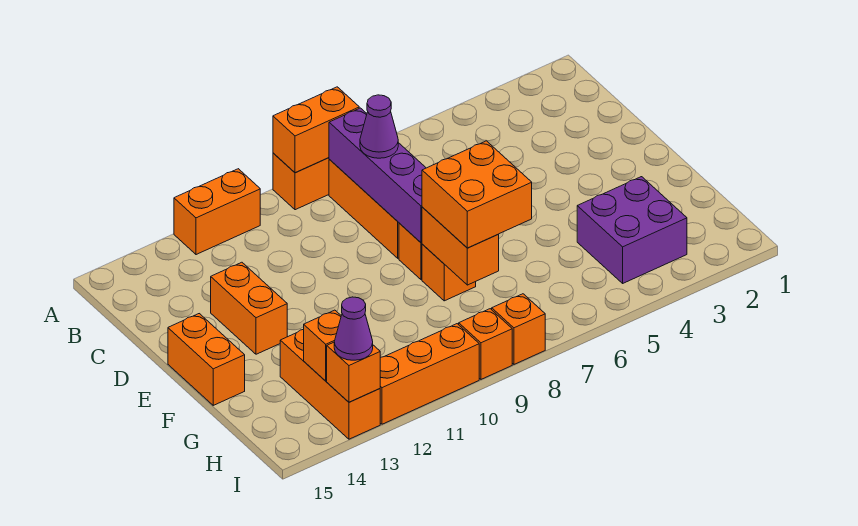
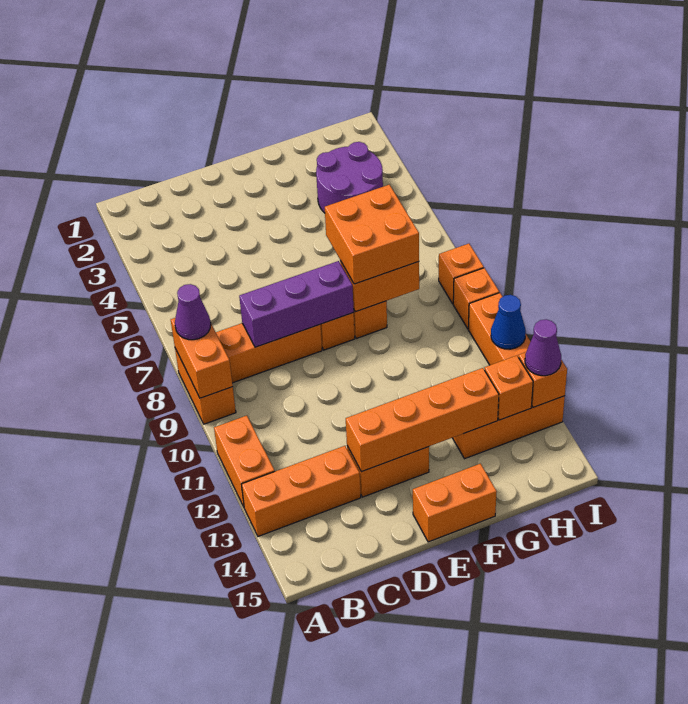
none -> orange 1x3 brick [242,446,361,536]
purple 1x4 brick [329,108,426,243] -> purple 1x3 brick [239,261,354,347]
purple 1x1 cone [360,95,398,158] -> purple 1x1 cone moved to [175,284,211,340]
none -> orange 1x4 brick [346,368,499,472]
purple 2x2 brick [577,177,687,283] -> purple 2x2 round brick [316,142,383,213]
none -> blue 1x1 cone [491,295,526,349]

